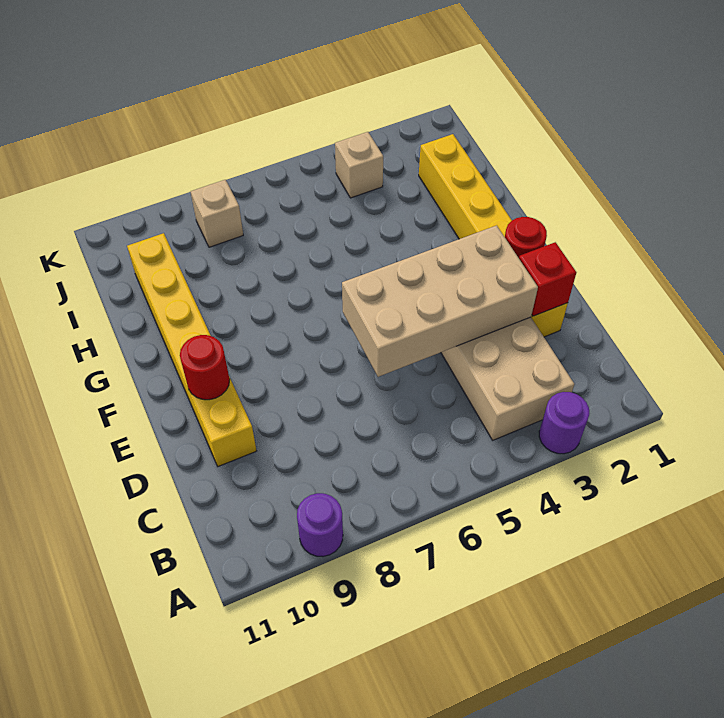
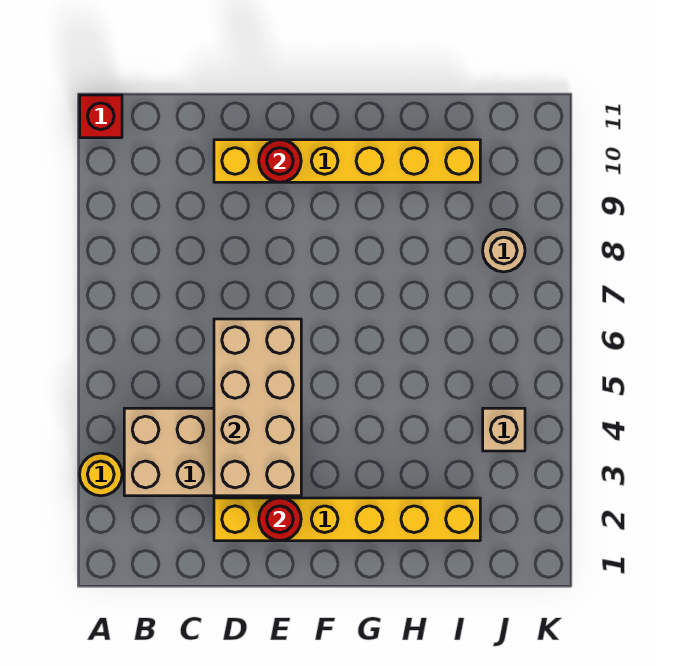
purple 1x1 round brick [539,392,589,454] -> yellow 1x1 round brick [80,453,122,496]
purple 1x1 round brick [297,493,343,557] -> none
red 1x1 brick [519,242,576,316] -> red 1x1 brick moved to [80,95,122,138]
tan 1x1 brick [191,180,243,247] -> tan 1x1 round brick [483,229,525,272]

